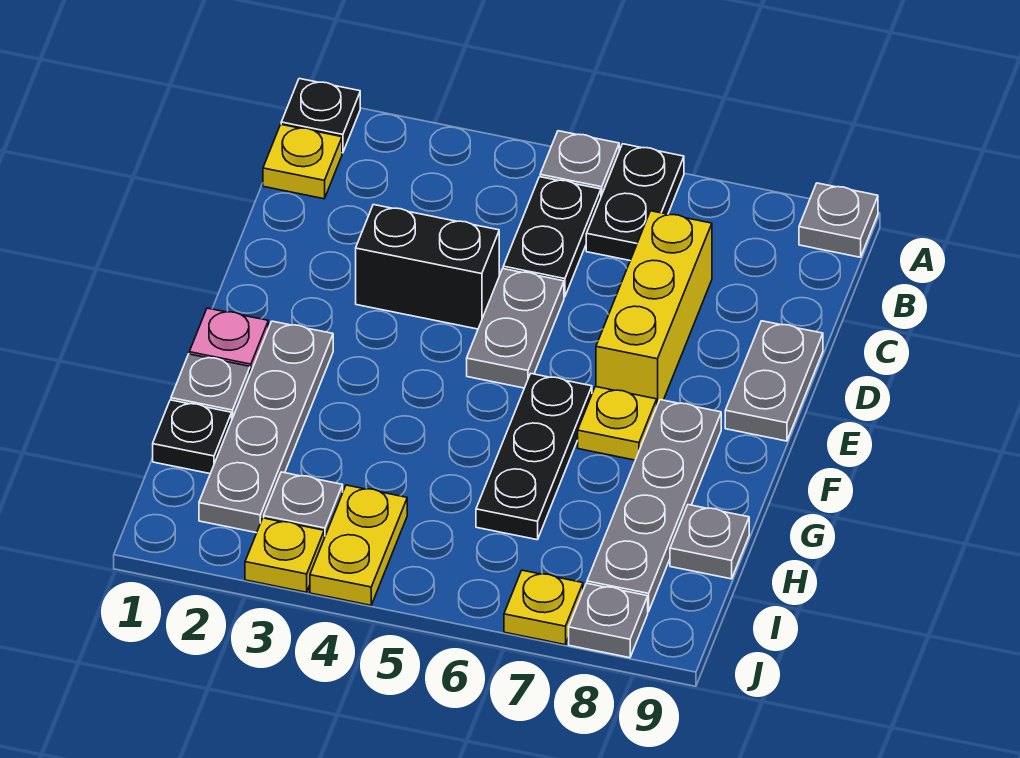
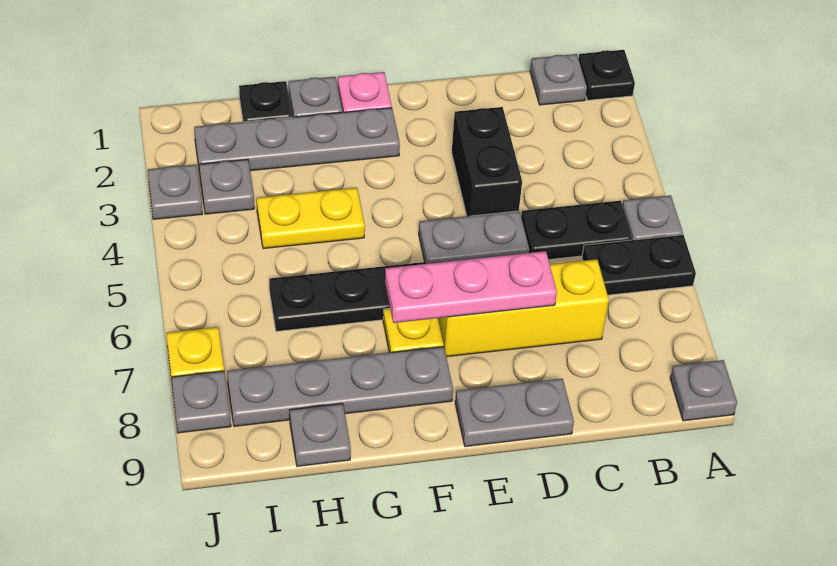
yellow 1x1 plate [263,125,342,199] -> grey 1x1 plate [530,54,587,105]
none -> pink 1x3 plate [385,251,557,323]
yellow 1x2 plate [310,485,407,605] -> yellow 1x2 plate moved to [257,188,365,249]
yellow 1x1 plate [245,518,324,592] -> grey 1x1 plate [148,165,203,219]

